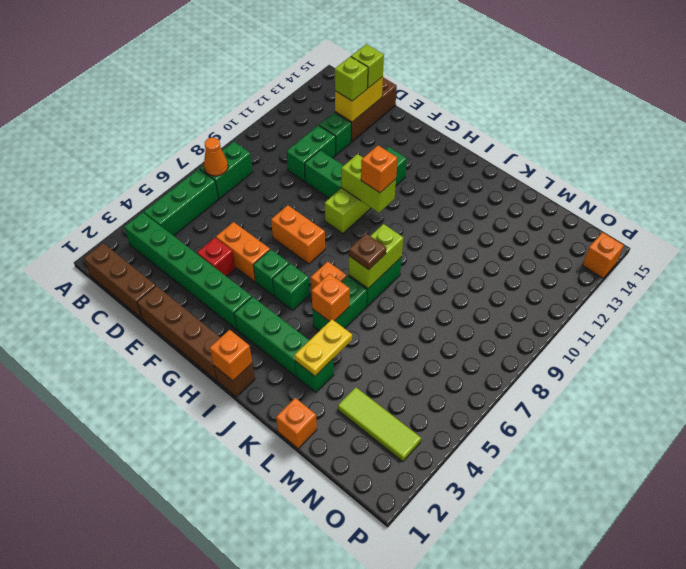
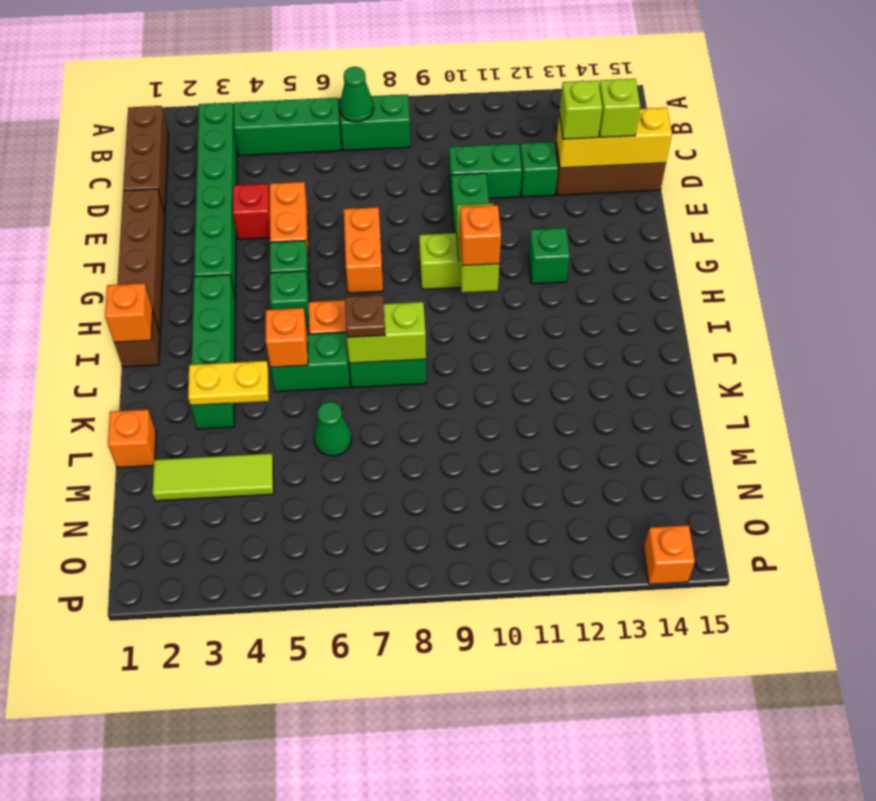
orange 1x1 cone [204,138,228,176] -> green 1x1 cone [340,67,374,122]
yellow 1x2 brick [335,77,383,122] -> yellow 1x3 brick [556,108,672,168]
none -> green 1x1 cone [314,402,352,456]
lime 1x3 tile [338,387,421,462] -> lime 1x3 tile turned to [153,454,274,501]

